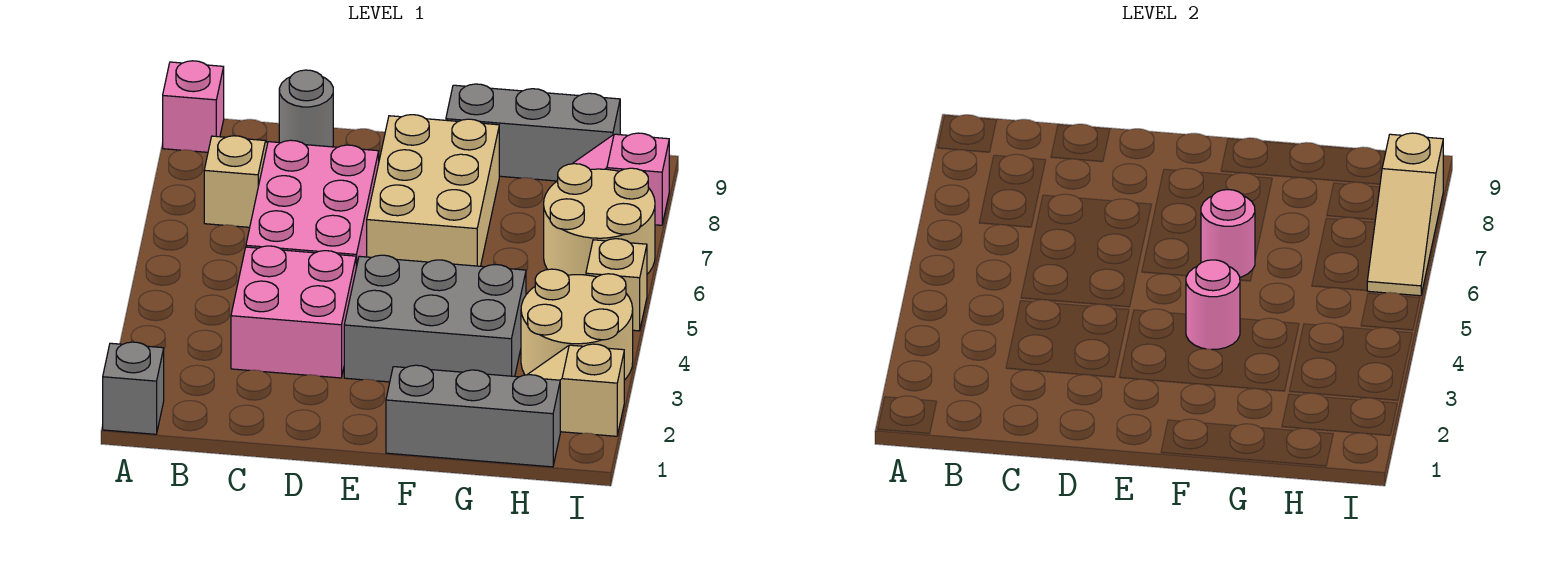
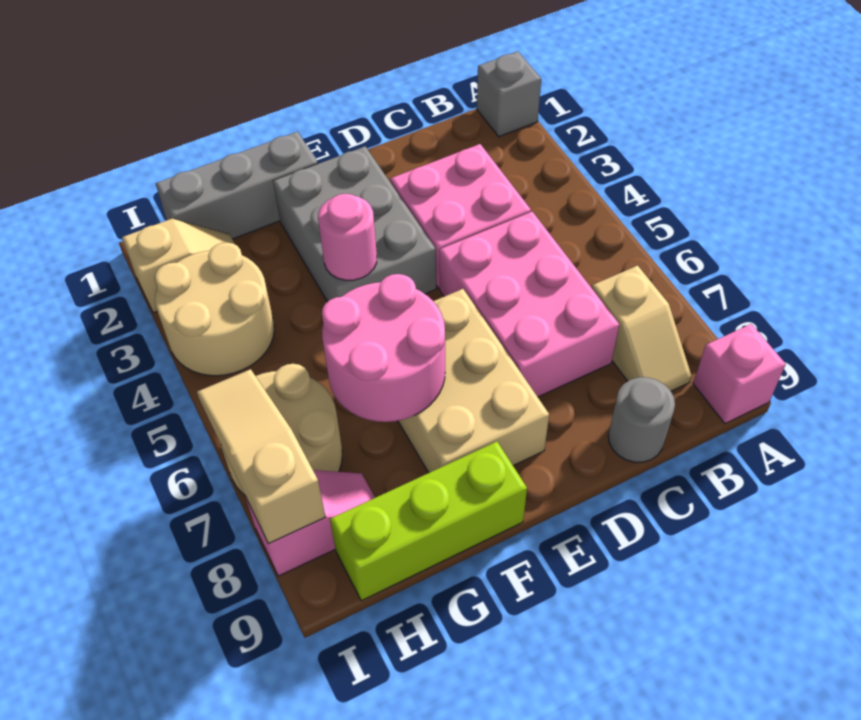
grey 2x3 brick [344,255,526,382] -> grey 2x3 brick turned to [273,146,436,302]
pink 1x1 round brick [1201,190,1255,277] -> pink 2x2 round brick [322,274,445,422]
grey 1x3 brick [446,84,620,181] -> lime 1x3 brick [330,442,527,601]
tan 1x1 brick [586,239,647,331] -> none

